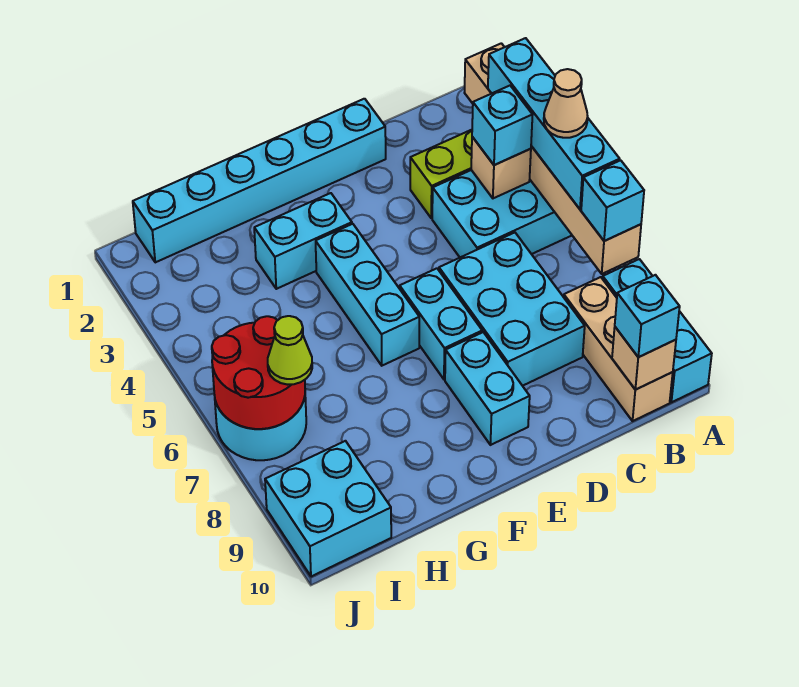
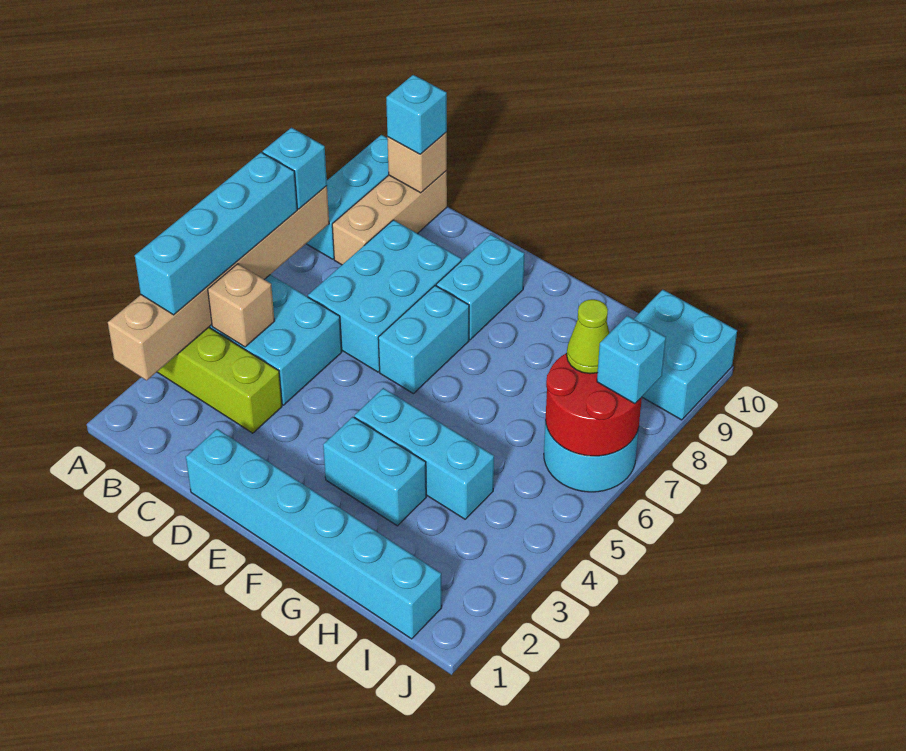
tan 1x1 cone [544,69,588,138] -> none
cyan 1x1 brick [472,86,532,165] -> cyan 1x1 brick moved to [597,316,666,404]
cyan 1x3 brick [316,224,419,366] -> cyan 1x3 brick turned to [354,388,494,519]

